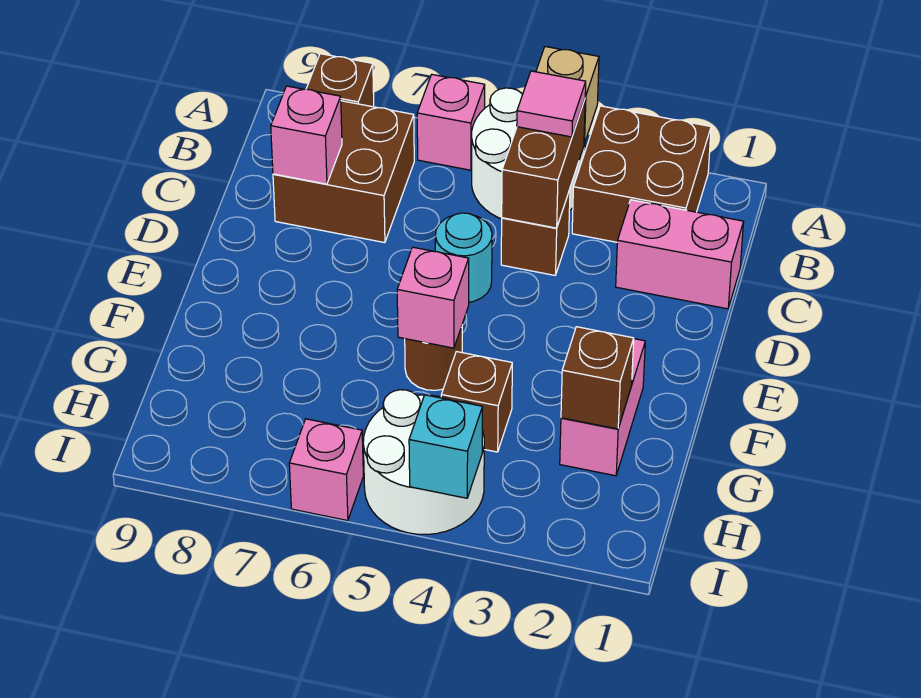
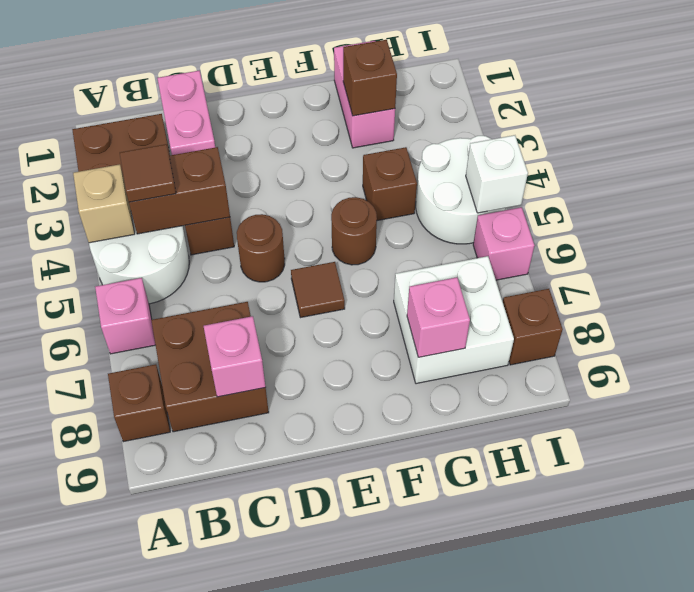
pink 1x1 tile [517,71,586,137] -> brown 1x1 tile [120,144,176,202]
cyan 1x1 round brick [435,213,492,302] -> brown 1x1 round brick [237,214,285,282]
none -> brown 1x1 tile [291,262,345,318]
pink 1x2 brick [560,339,645,476] -> pink 1x2 brick turned to [334,41,395,148]
pink 1x1 brick [397,247,469,348] -> pink 1x1 brick moved to [407,277,470,357]
none -> white 2x2 brick [394,256,514,384]
cyan 1x1 brick [409,395,482,498] -> none
none -> white 1x1 brick [466,135,528,213]
none -> brown 1x1 brick [503,289,563,365]

